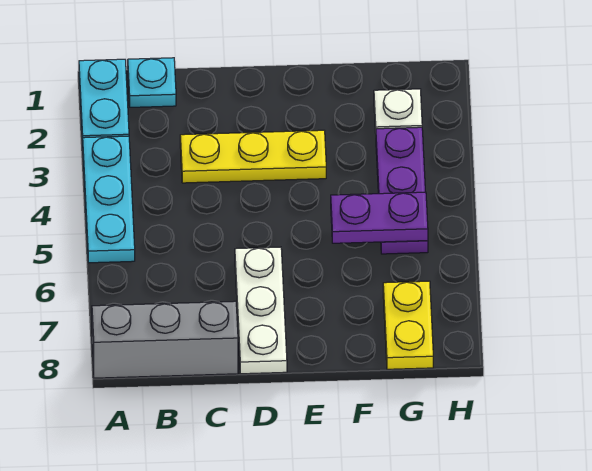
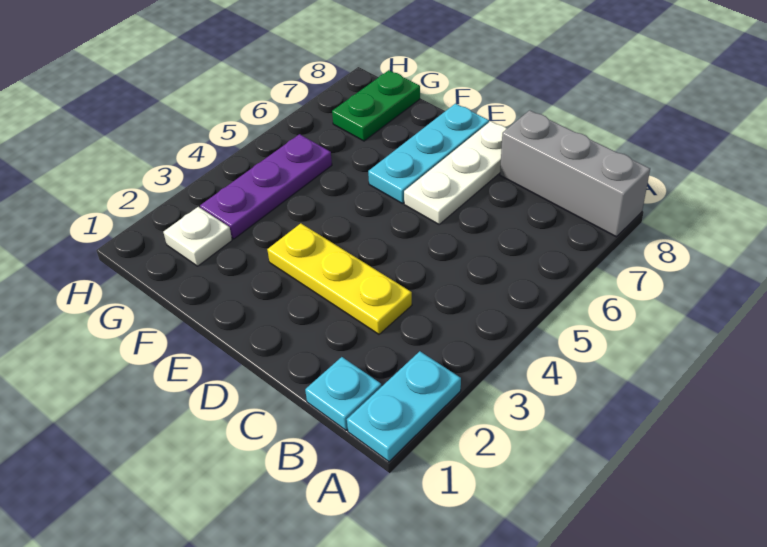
cyan 1x3 plate [83,136,135,263] -> cyan 1x3 plate moved to [368,104,489,204]
purple 1x2 plate [331,192,428,243] -> none
yellow 1x2 plate [383,281,433,369] -> green 1x2 plate [332,70,420,141]

